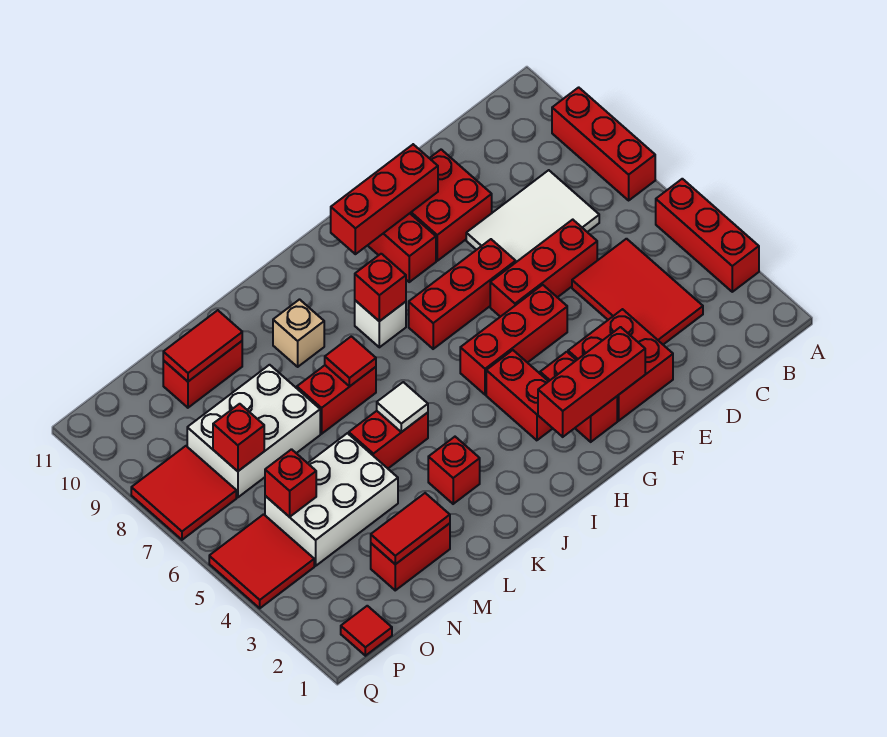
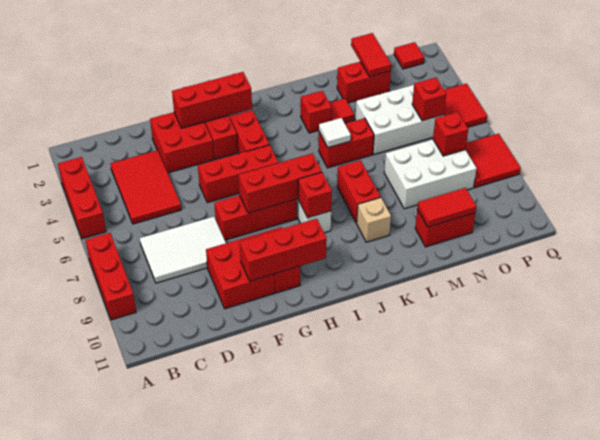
red 1x3 brick [490,220,597,317] -> red 1x3 brick moved to [238,153,322,213]
red 1x2 brick [297,365,376,434] -> red 1x2 brick turned to [337,160,381,223]
red 1x1 tile [325,336,376,386] -> red 1x1 tile moved to [330,98,354,123]
red 1x2 tile [371,493,450,564] -> red 1x2 tile turned to [351,33,391,77]

